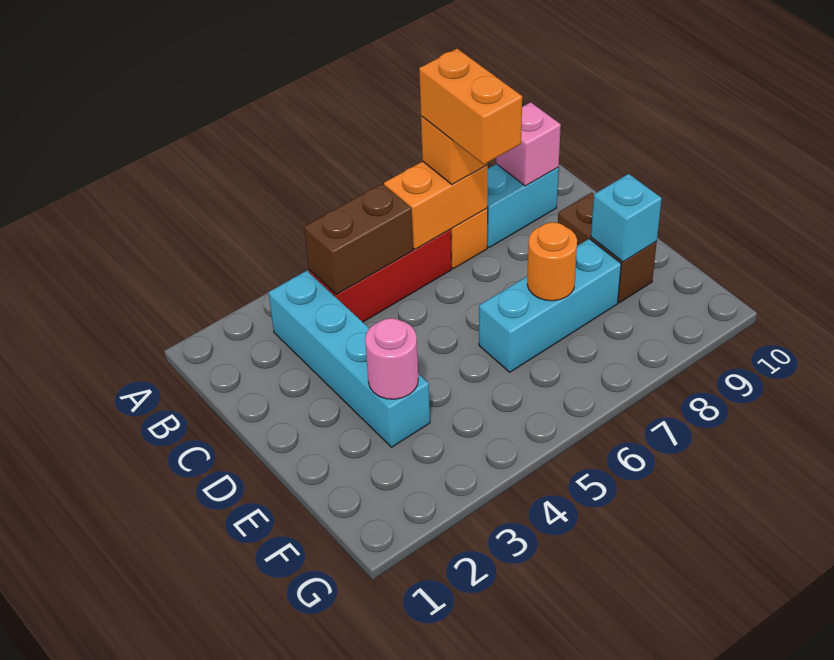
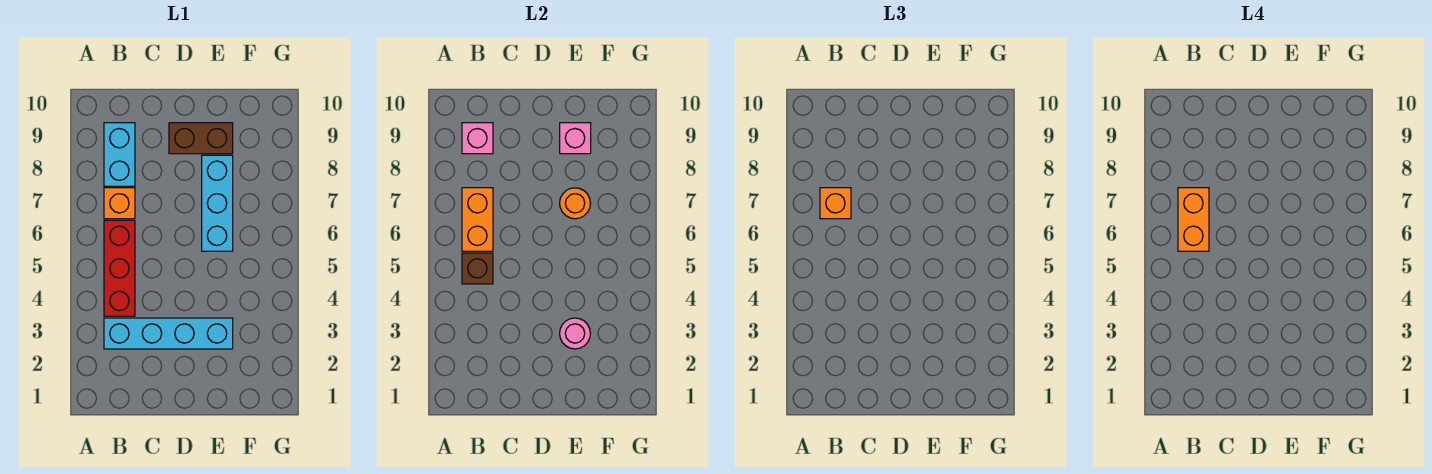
brown 1x2 brick [304,184,413,295] -> brown 1x1 brick [462,253,493,284]
orange 1x2 brick [419,49,522,165] -> orange 1x2 brick turned to [1178,188,1209,251]
cyan 1x1 brick [591,174,662,262] -> pink 1x1 brick [560,123,591,154]

